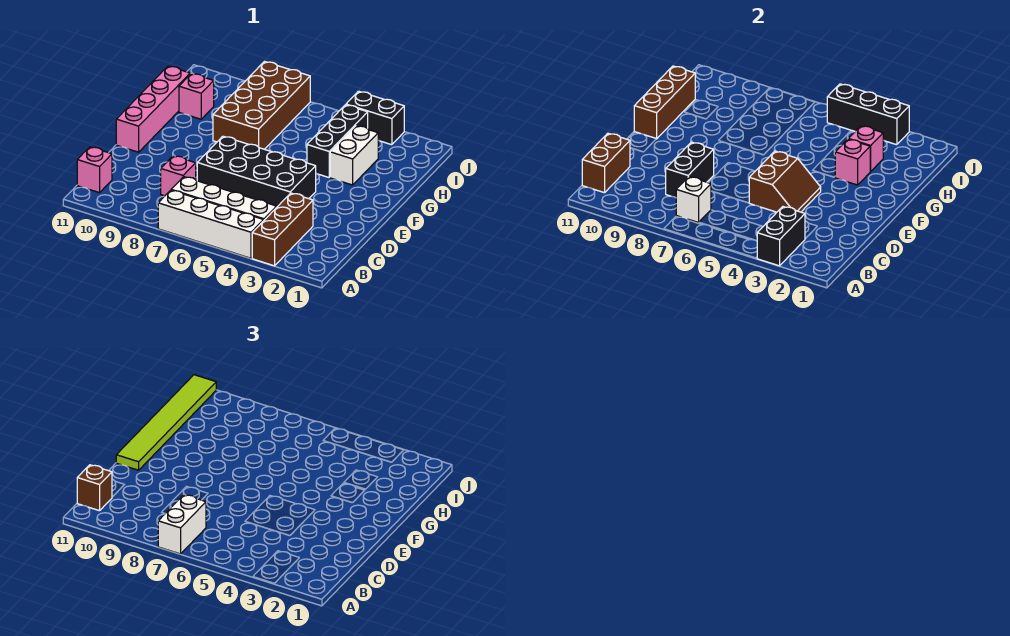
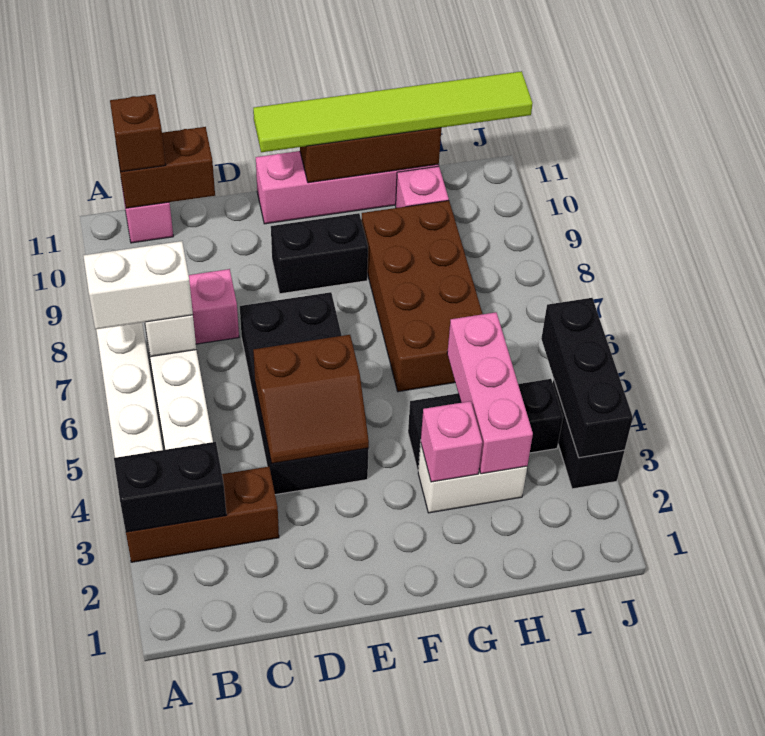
black 1x2 brick [666,142,714,198] -> black 1x2 brick moved to [271,213,368,294]
brown 2x4 brick [213,62,310,149] -> brown 2x4 brick turned to [361,200,482,392]
pink 1x1 brick [848,126,883,171] -> pink 1x3 brick [447,312,533,474]

